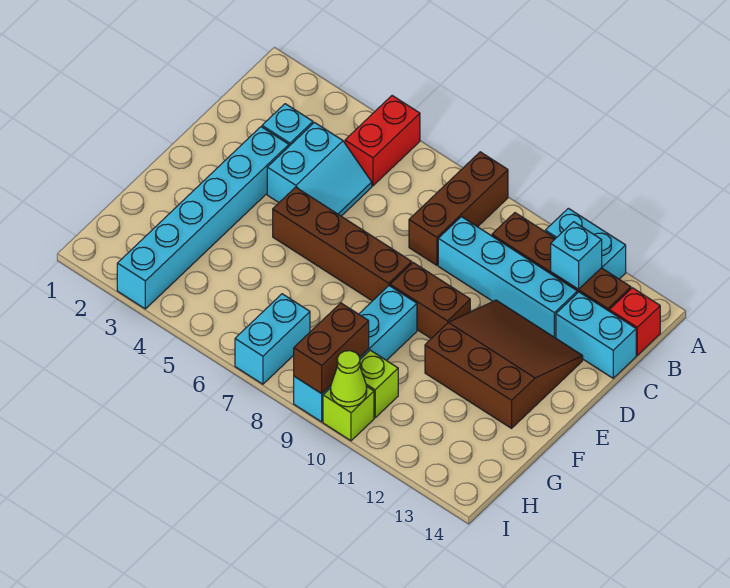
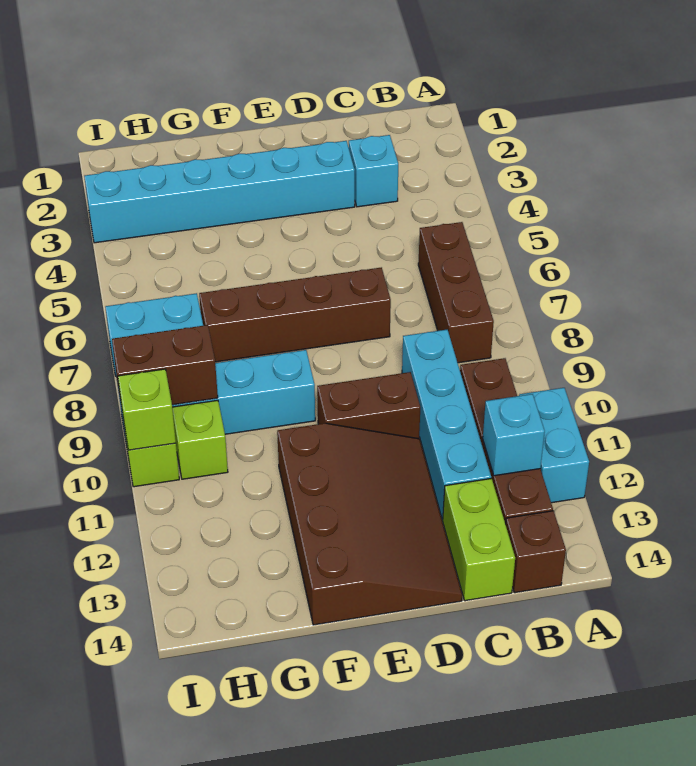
red 1x2 brick [345,96,420,186] -> none
brown 1x3 brick [409,152,508,265] -> brown 1x3 brick turned to [418,222,494,363]
red 1x1 brick [609,288,660,355] -> brown 1x1 brick [506,511,566,593]
cyan 2x2 slope [267,123,372,216] -> none
cyan 1x2 brick [556,292,636,378] -> lime 1x2 brick [442,478,515,601]
brown 3x3 slope [425,300,583,428] -> brown 3x4 slope [277,423,462,625]
brown 1x4 brick [273,187,412,301] -> brown 1x4 brick turned to [199,267,391,362]
brown 1x2 brick [390,263,470,339] -> brown 1x2 brick turned to [317,372,420,439]
lime 1x1 cone [331,351,367,407] -> lime 1x1 brick [118,369,176,450]

